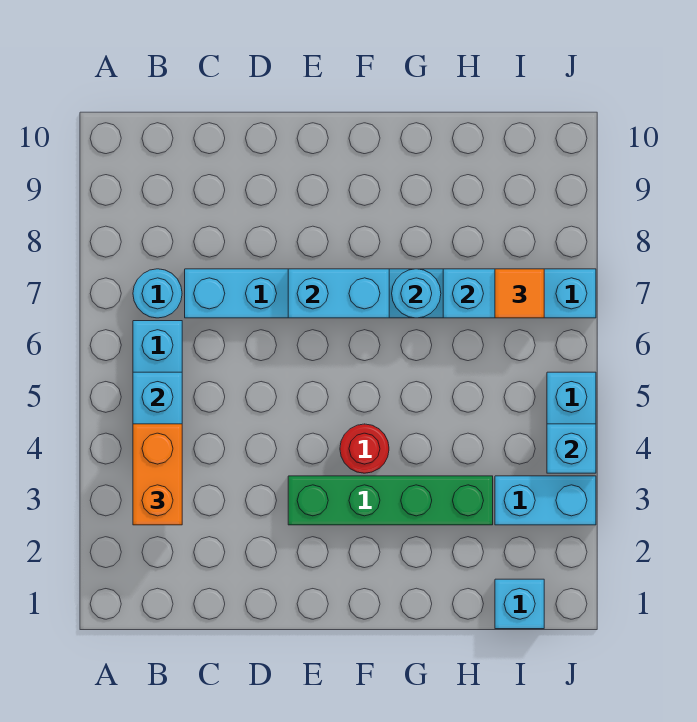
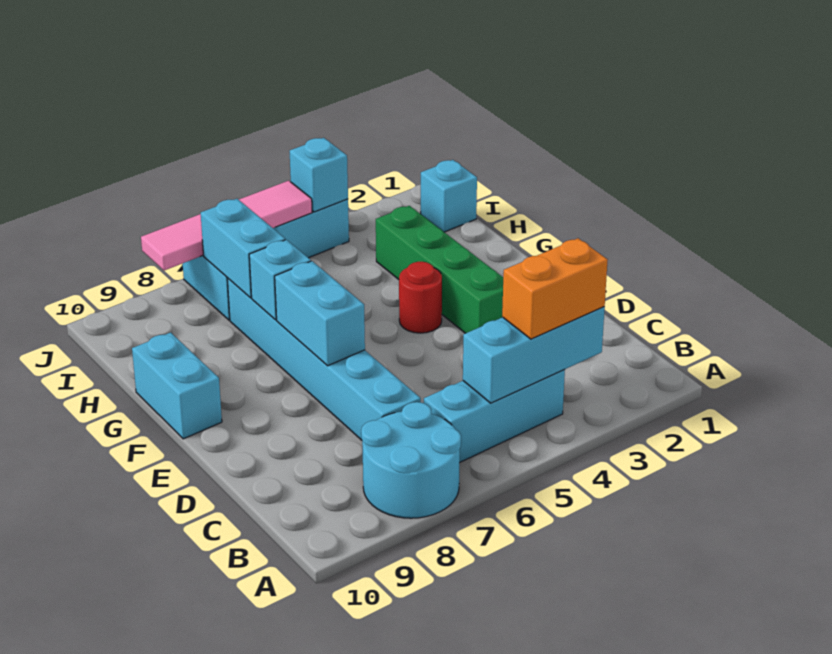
cyan 1x1 round brick [133,269,182,318] -> cyan 2x2 round brick [361,402,461,518]
cyan 1x1 round brick [392,269,441,318] -> cyan 1x1 brick [249,240,311,320]
cyan 1x2 brick [495,476,596,525] -> cyan 1x2 brick moved to [132,332,222,439]
orange 1x1 tile [495,269,544,318] -> none
none -> pink 1x4 tile [141,181,312,270]

